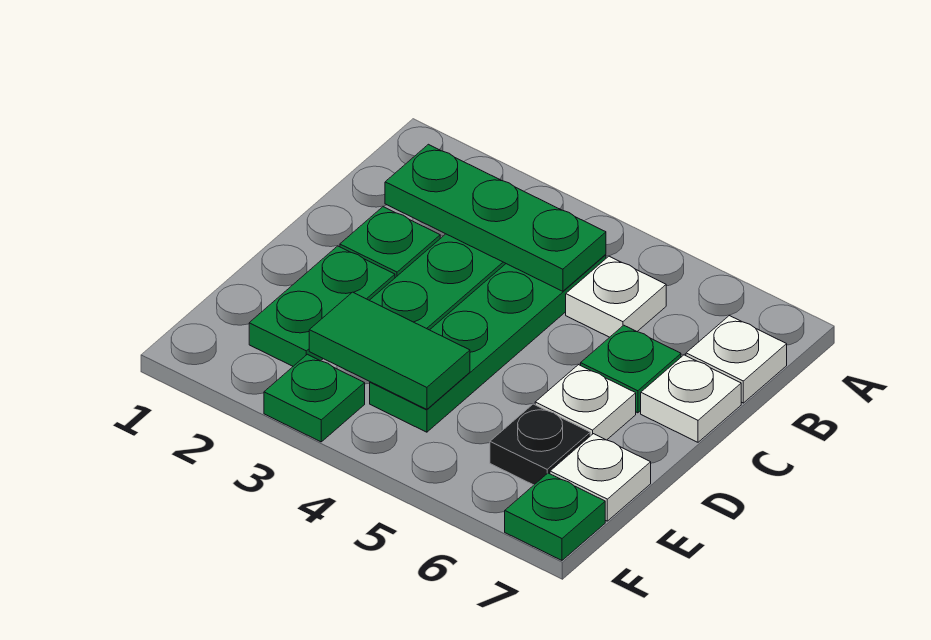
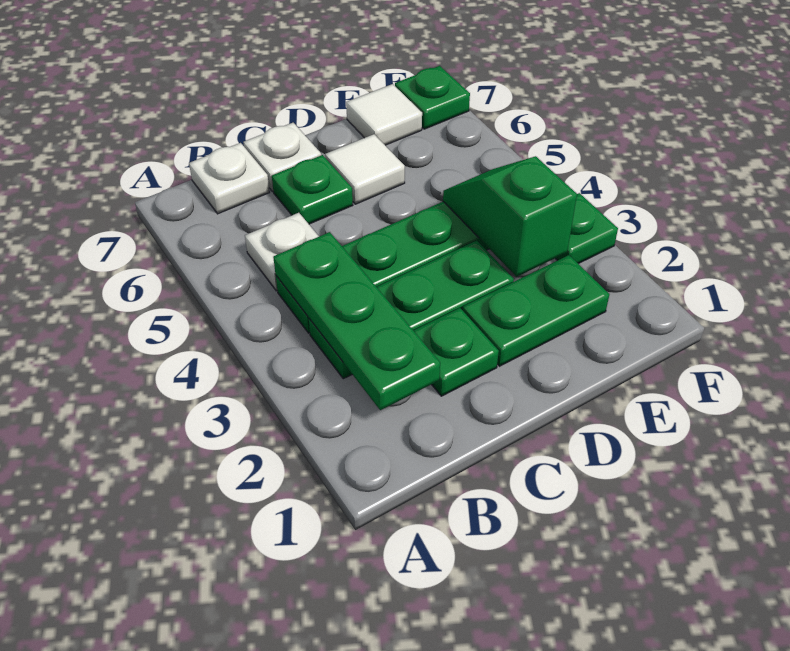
white 1x1 plate [535,365,636,440] -> white 1x1 tile [325,134,405,204]
green 1x2 tile [309,292,470,409] -> green 1x2 slope [443,156,577,277]
black 1x1 plate [490,404,590,485] -> none
white 1x1 plate [550,434,651,521] -> white 1x1 tile [346,84,422,145]

